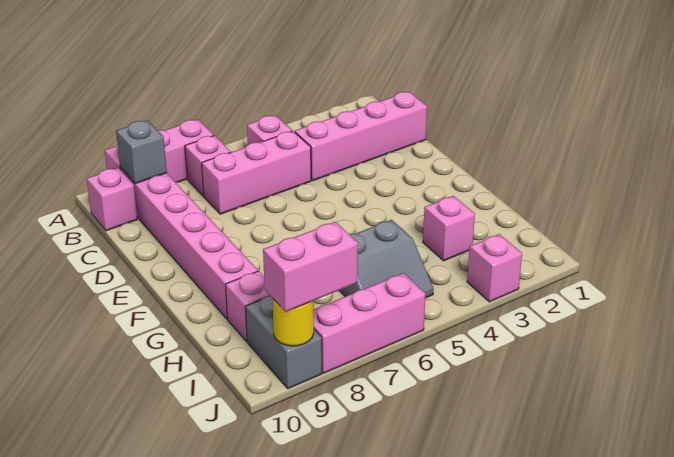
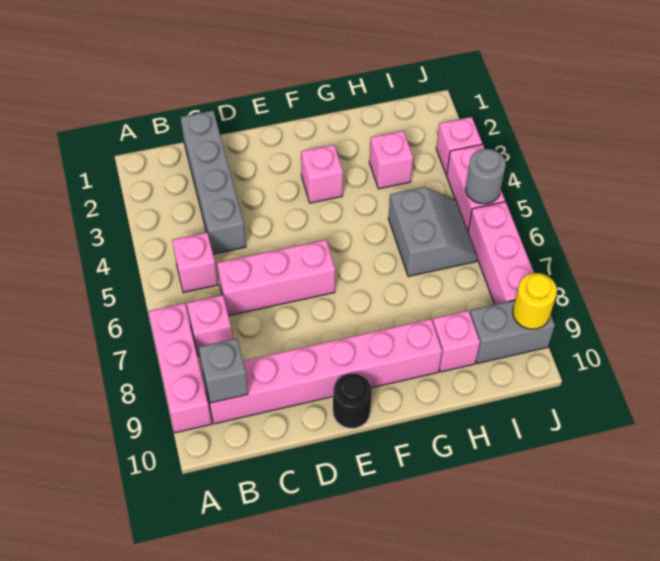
pink 1x1 brick [87,168,137,231] -> pink 1x1 brick moved to [301,145,343,203]
pink 1x4 brick [295,92,427,181] -> grey 1x4 brick [180,111,246,254]
pink 1x3 brick [202,131,311,214] -> pink 1x3 brick turned to [217,240,335,316]
none -> black 1x1 round brick [333,373,372,428]
none -> grey 1x1 round brick [465,149,506,204]
pink 1x2 brick [263,222,358,312] -> pink 1x2 brick moved to [447,144,505,231]

